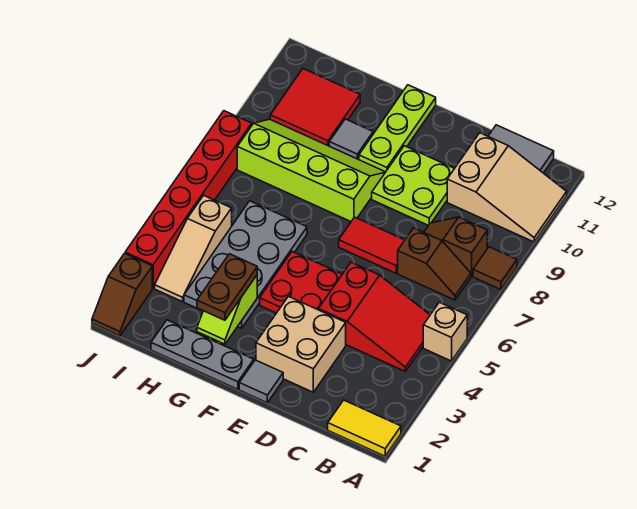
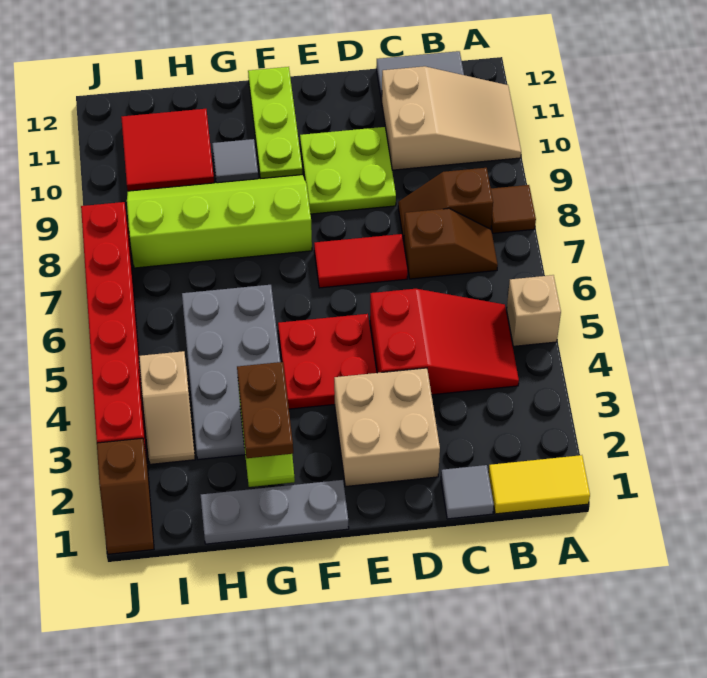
grey 1x1 tile [239,360,283,403] -> grey 1x1 tile moved to [441,465,494,519]
tan 1x3 slope [155,195,232,302] -> tan 1x2 slope [139,351,195,464]

